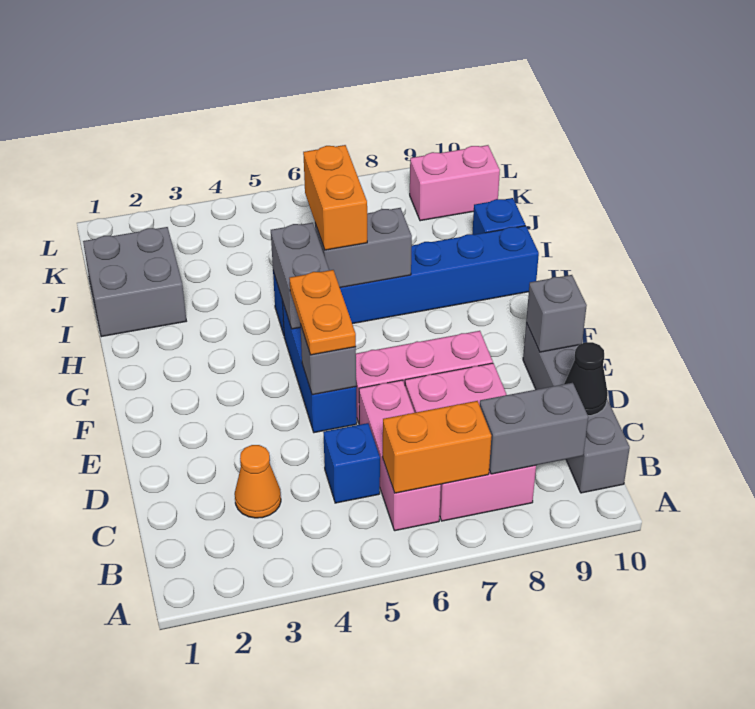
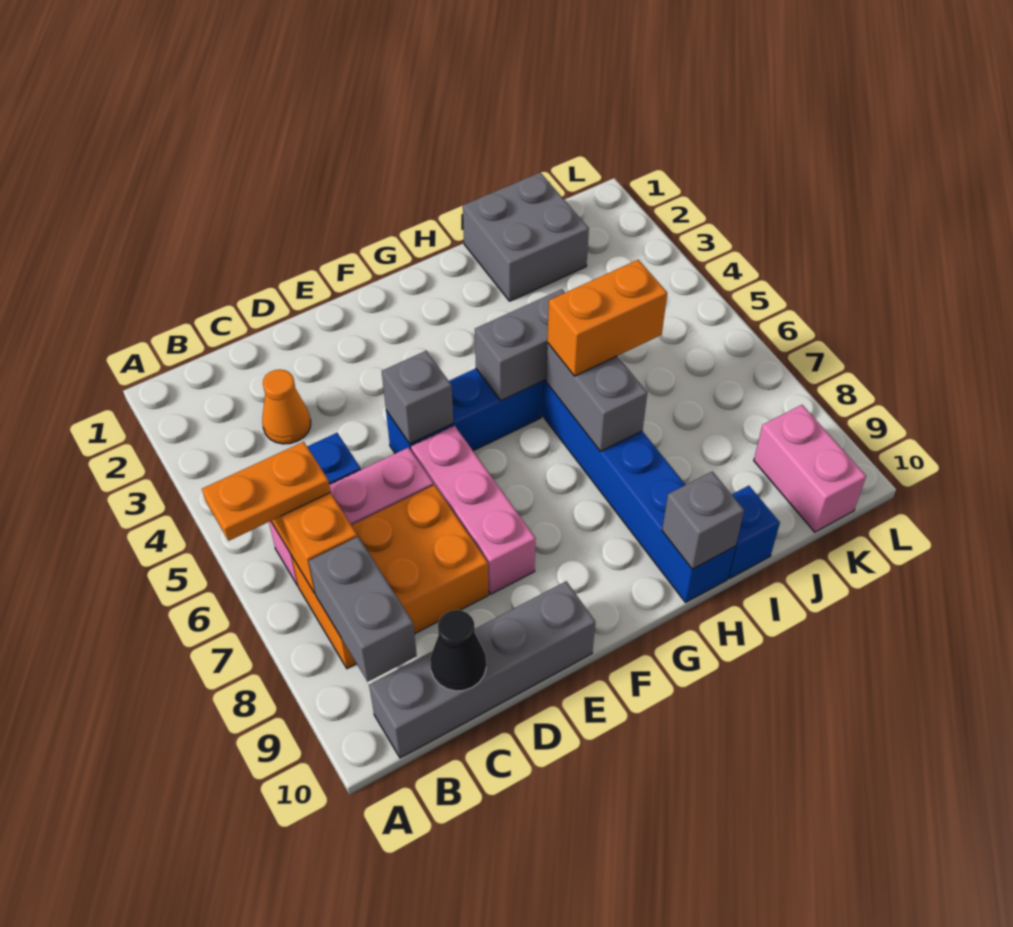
pink 2x3 brick [405,363,536,521] -> orange 2x3 brick [291,485,489,669]
orange 1x2 plate [289,270,356,355] -> orange 1x2 plate moved to [202,442,330,541]
grey 1x1 brick [526,275,587,352] -> grey 1x1 brick moved to [662,471,744,569]

